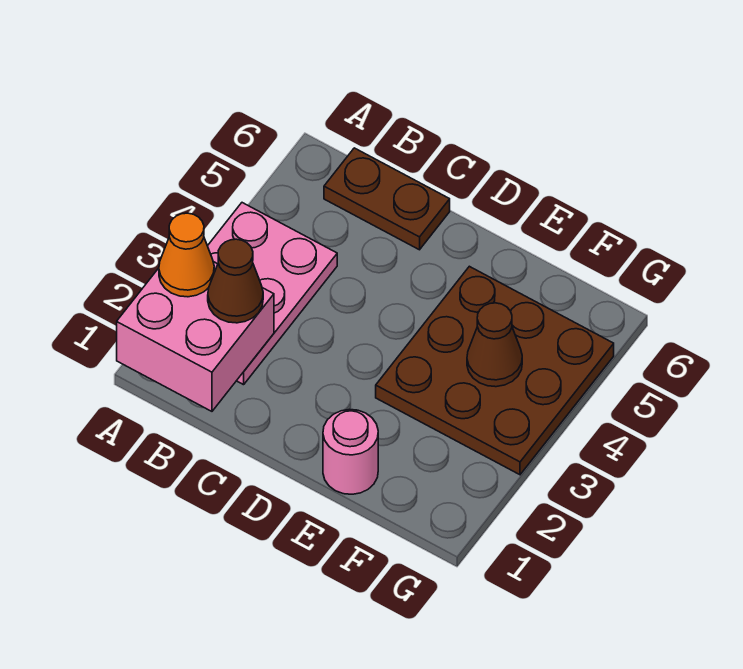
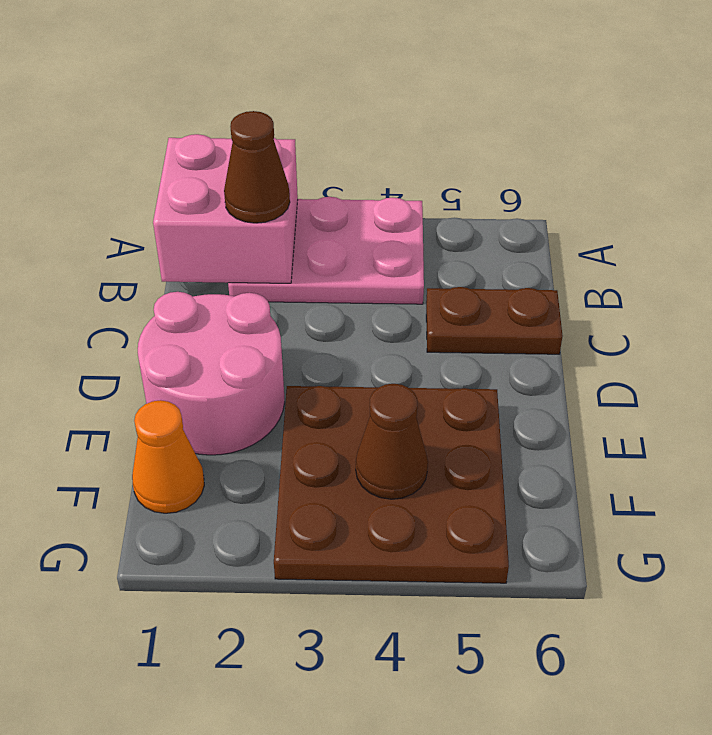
orange 1x1 cone [159,213,214,297] -> orange 1x1 cone moved to [132,400,204,513]
brown 1x2 plate [324,148,450,250] -> brown 1x2 plate turned to [426,287,563,354]
pink 1x1 round brick [323,410,378,494] -> pink 2x2 round brick [138,292,285,455]

